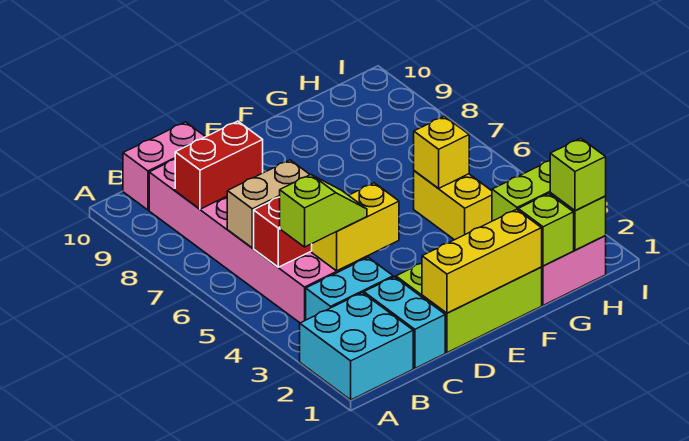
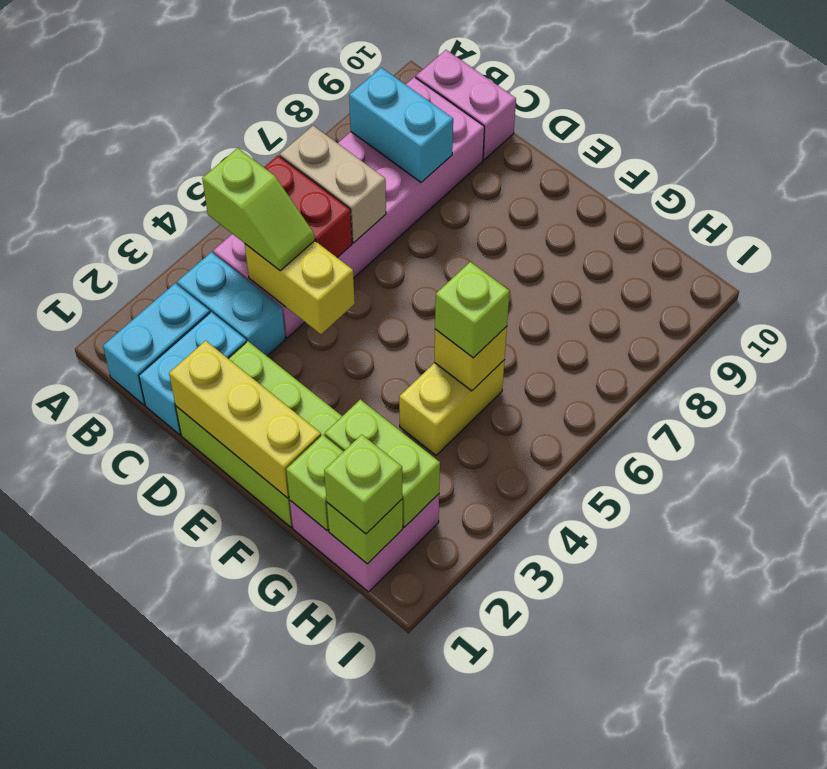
cyan 2x2 brick [300,293,413,400] -> cyan 1x2 brick [103,283,210,405]
red 1x2 brick [175,121,263,209] -> cyan 1x2 brick [349,68,453,182]
none -> lime 1x1 brick [435,262,510,358]

